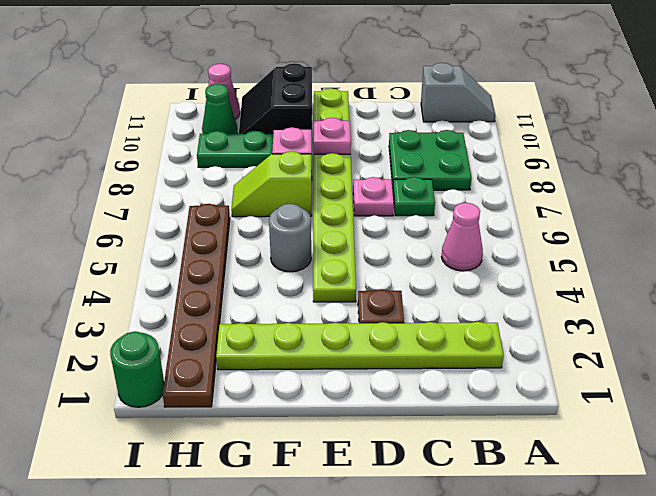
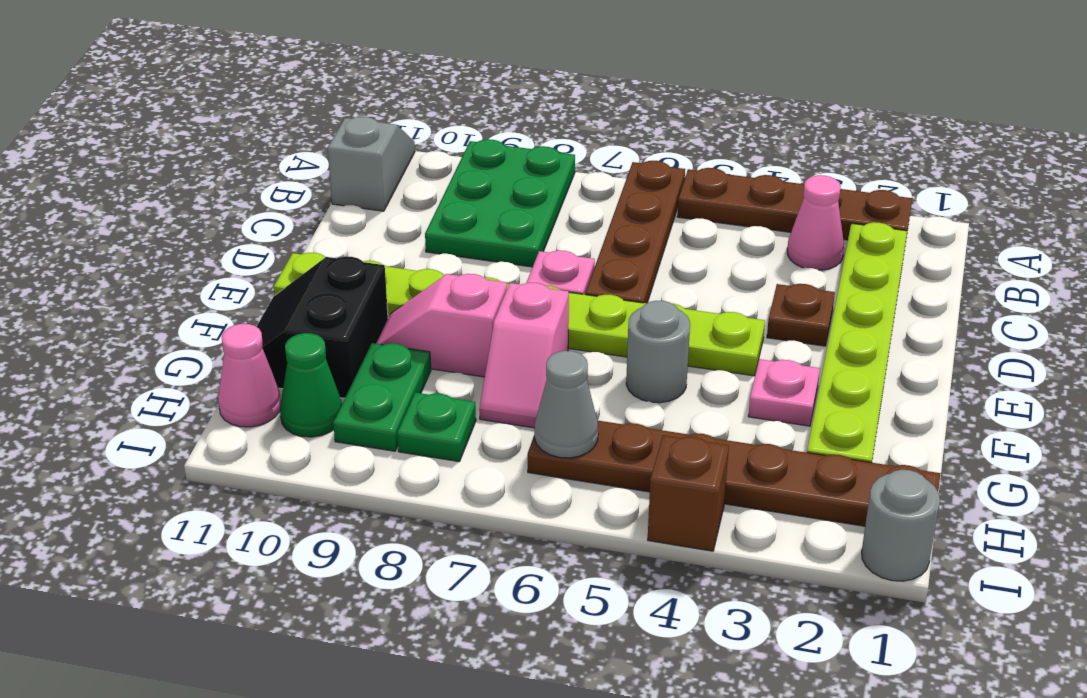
none -> brown 1x4 plate [677,168,912,240]
none -> brown 1x4 plate [585,161,685,303]
pink 1x1 cone [442,203,483,271] -> pink 1x1 cone moved to [787,175,844,270]
green 2x2 plate [389,130,472,190] -> green 2x3 plate [425,139,575,267]
green 1x1 plate [393,177,435,216] -> green 1x1 plate moved to [397,392,476,462]
pink 1x1 plate [313,118,351,154] -> pink 1x1 plate moved to [748,359,820,426]
lime 1x2 slope [231,151,312,217] -> pink 1x2 slope [479,283,569,428]
black 2x2 slope [239,63,312,134] -> black 2x2 slope turned to [257,256,388,398]
none -> grey 1x1 cone [534,351,598,458]
green 1x1 round brick [110,331,164,407] -> grey 1x1 round brick [862,470,940,581]
none -> brown 1x1 brick [648,435,729,551]

